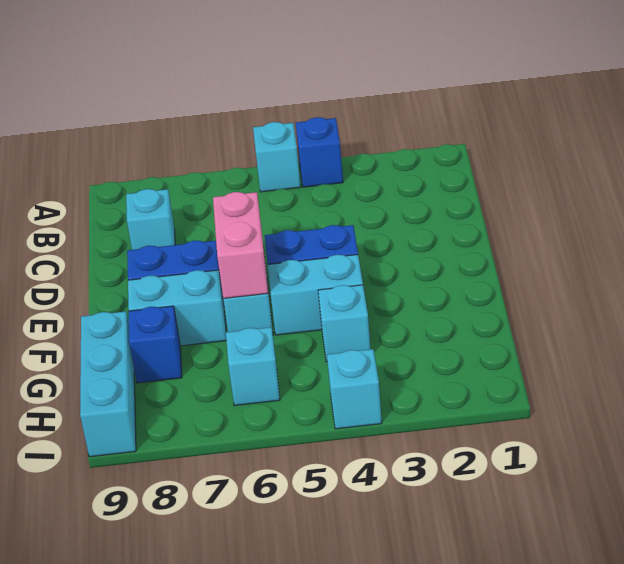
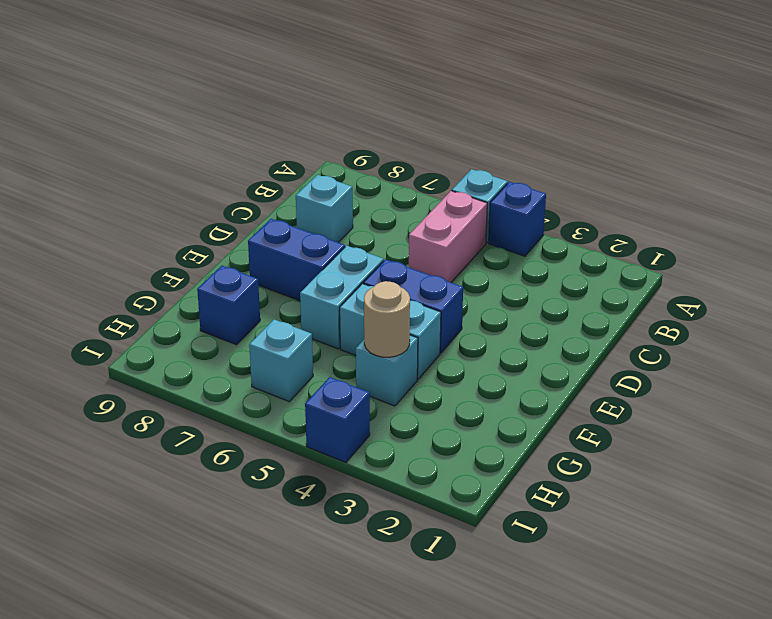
pink 1x2 brick [213,192,268,299] -> pink 1x2 brick moved to [409,191,487,282]
cyan 1x2 brick [128,270,226,346] -> none
none -> tan 1x1 round brick [364,281,410,357]
cyan 1x3 brick [80,311,136,457] -> none
cyan 1x1 brick [327,349,382,429] -> blue 1x1 brick [305,377,370,462]

